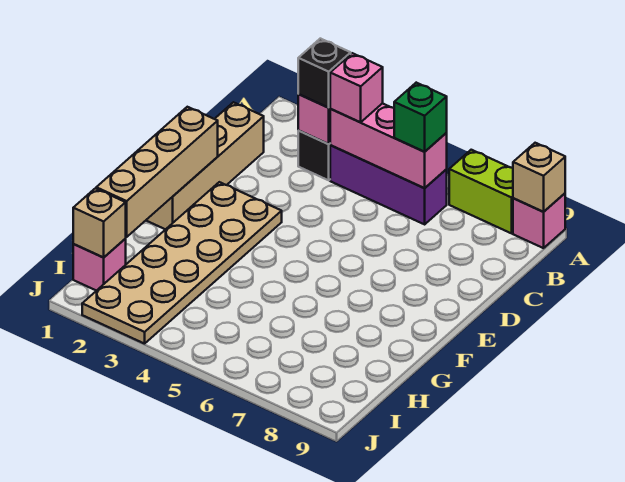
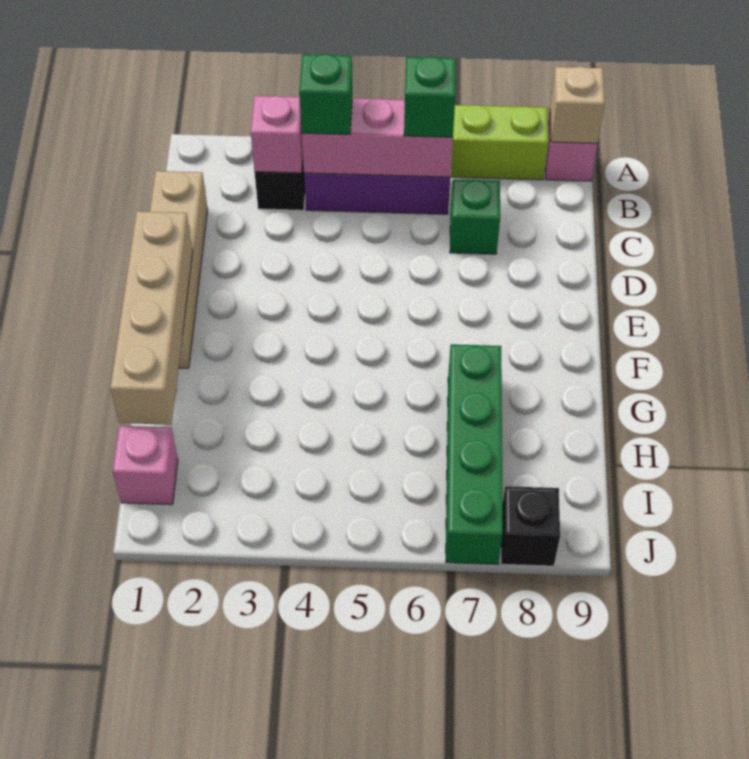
black 1x1 brick [298,39,351,108] -> black 1x1 brick moved to [501,486,560,566]
pink 1x1 brick [330,53,383,122] -> green 1x1 brick [299,54,352,134]
none -> green 1x1 brick [450,179,500,254]
tan 2x6 plate [82,182,282,344] -> none
none -> green 1x4 brick [446,344,503,564]
tan 1x1 brick [73,188,126,258] -> none

